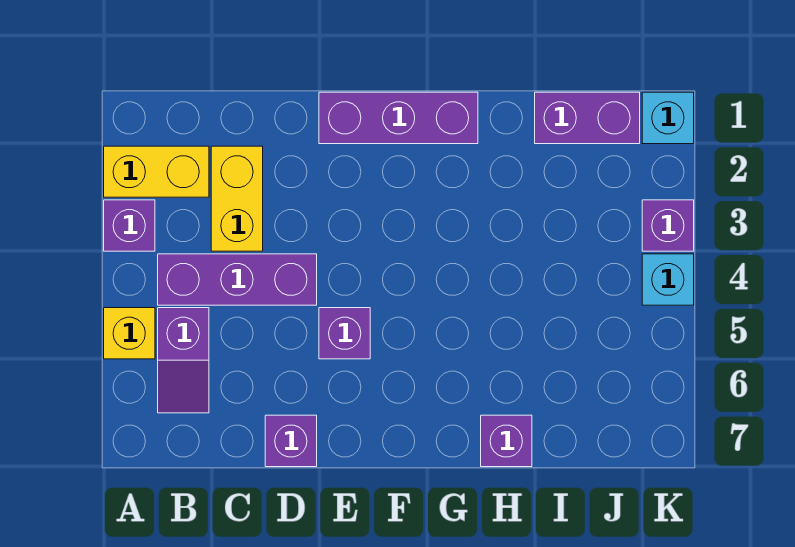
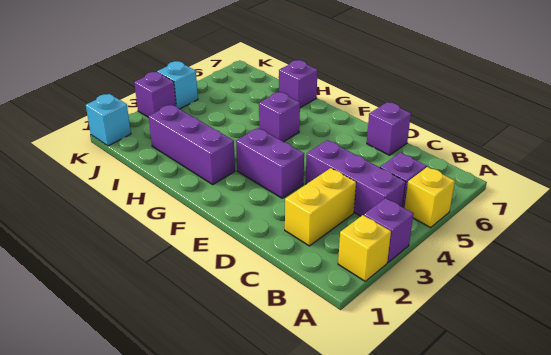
yellow 1x2 brick [104,146,209,197] -> yellow 1x1 brick [338,215,391,281]
purple 1x3 brick [319,92,478,144] -> purple 1x3 brick moved to [148,104,235,184]
purple 1x1 brick [319,308,370,359] -> purple 1x1 brick moved to [259,92,300,142]
purple 1x2 brick [535,92,640,144] -> purple 1x2 brick moved to [236,128,304,198]

